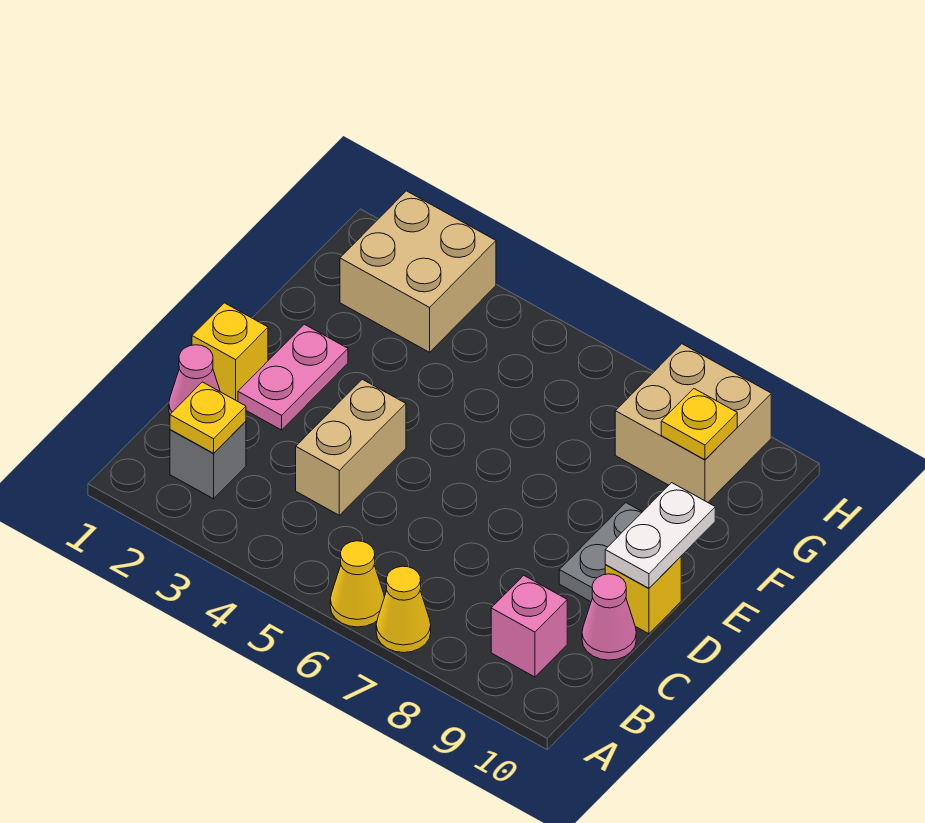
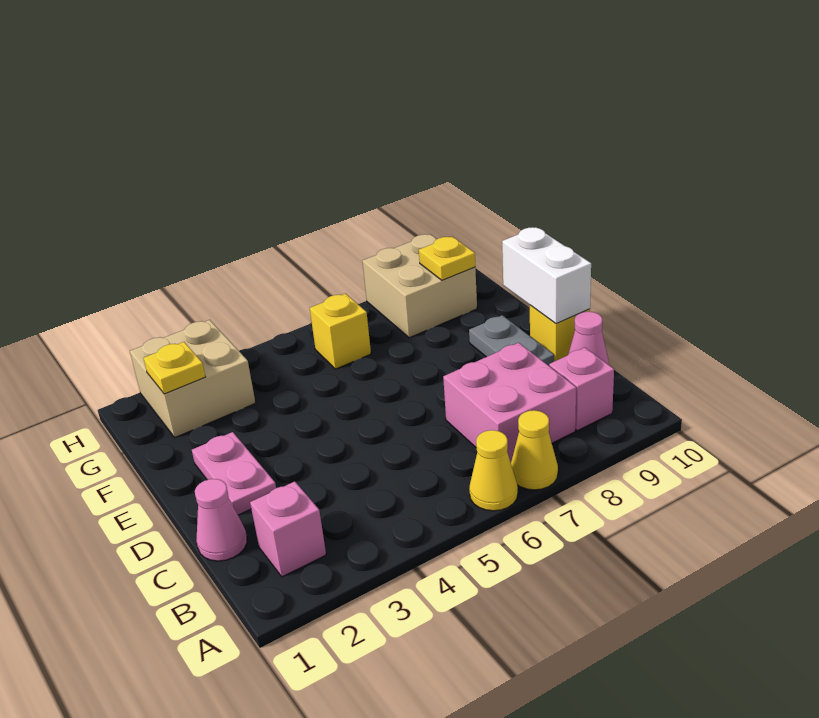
grey 1x1 brick [170,421,246,499] -> pink 1x1 brick [250,482,326,577]
yellow 1x1 plate [170,382,246,453] -> yellow 1x1 plate moved to [144,342,205,394]
none -> pink 2x2 brick [443,343,576,462]
tan 1x2 brick [296,379,406,515] -> none
yellow 1x1 brick [192,303,268,401] -> yellow 1x1 brick moved to [310,294,371,369]
white 1x2 plate [605,483,715,588] -> white 1x2 brick [502,227,591,324]

